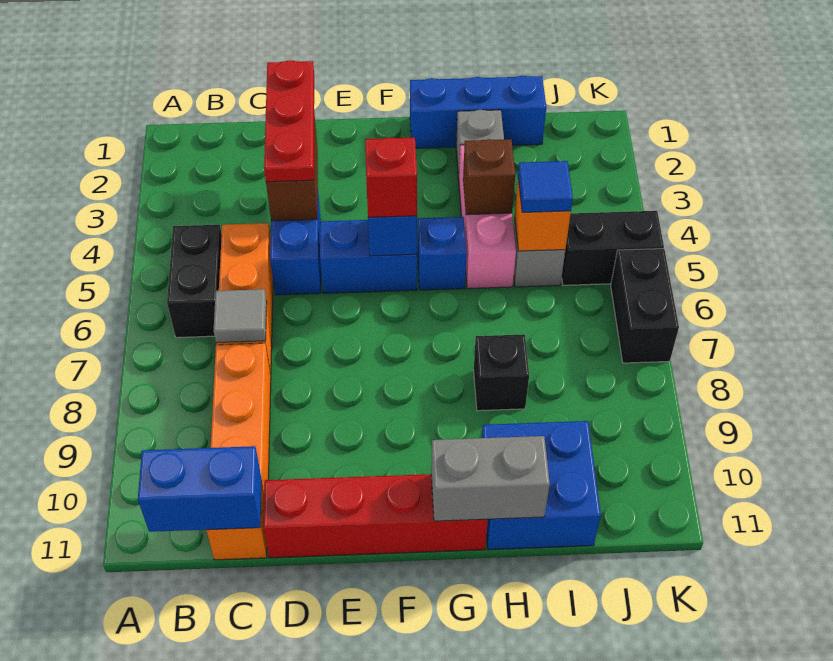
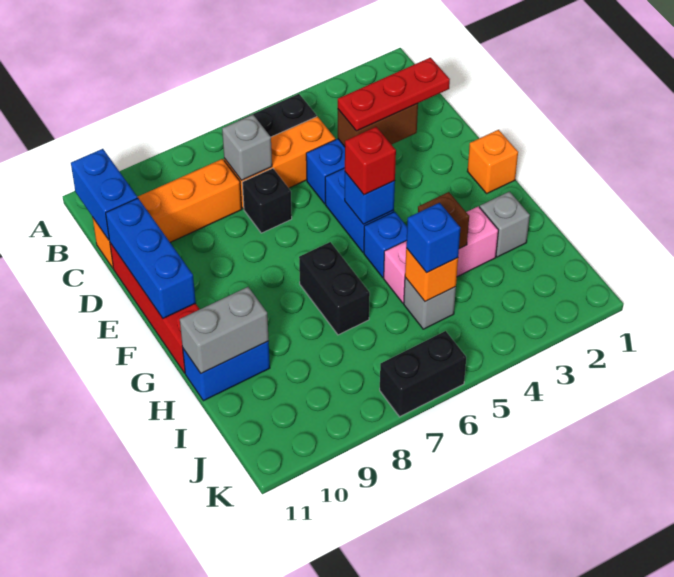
grey 1x1 tile [213,289,267,343] -> grey 1x1 brick [222,115,272,180]
none -> orange 1x1 brick [467,130,518,193]
blue 1x3 brick [410,75,546,148] -> blue 1x3 brick moved to [106,198,196,318]
grey 1x2 brick [431,436,550,521] -> grey 1x2 brick turned to [180,287,269,373]
black 1x1 brick [474,334,529,411] -> black 1x1 brick moved to [242,168,292,233]
blue 2x2 brick [482,421,601,550] -> blue 1x2 brick [183,341,270,401]
blue 1x1 tile [518,161,573,212] -> blue 1x1 brick [406,203,460,273]
black 1x2 brick [562,211,664,285] -> black 1x2 brick moved to [299,242,370,335]

